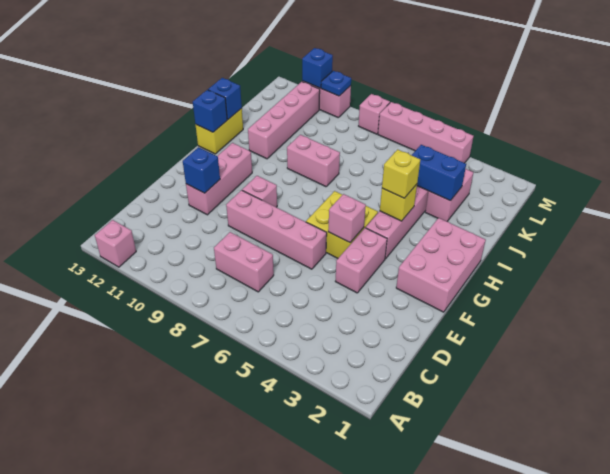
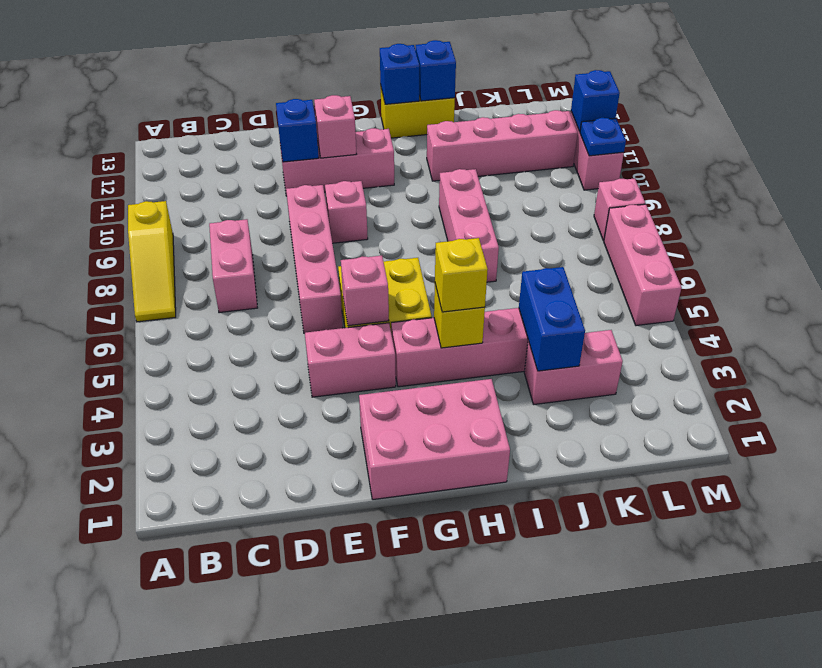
none -> yellow 1x3 slope [128,201,176,322]
pink 1x1 brick [95,220,136,267] -> pink 1x1 brick moved to [314,95,356,158]
pink 1x2 brick [287,135,340,187] -> pink 1x3 brick [439,169,499,282]
pink 1x4 brick [378,102,474,163] -> pink 1x3 brick [604,204,682,326]

